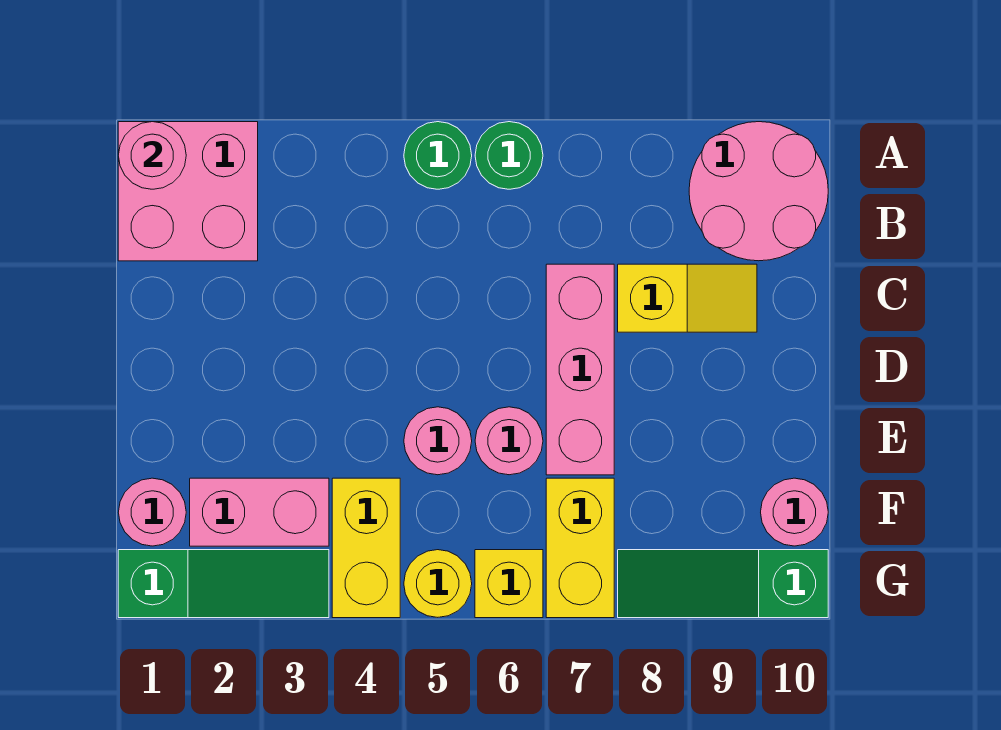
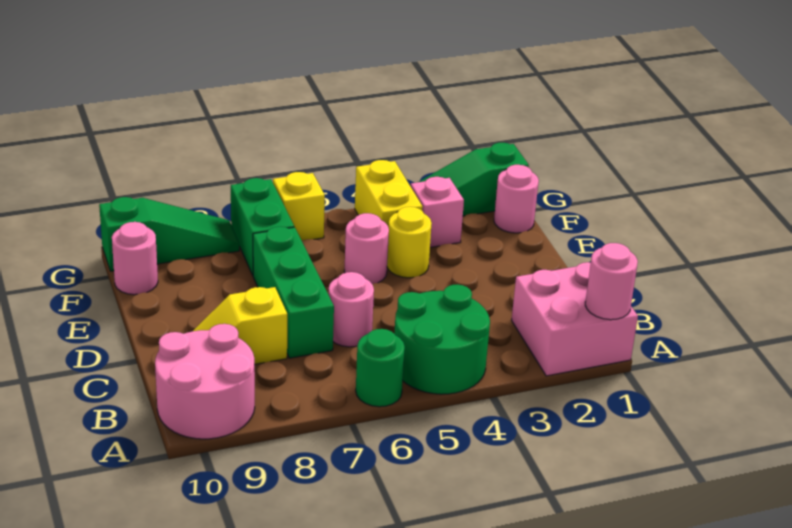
green 1x1 round brick [404,122,472,189] -> green 2x2 round brick [394,284,490,394]
pink 1x3 brick [546,264,614,475] -> green 1x3 brick [253,227,334,358]
pink 1x1 round brick [475,407,543,475] -> pink 1x1 round brick moved to [328,272,374,347]
pink 1x2 brick [190,478,329,546] -> pink 1x1 brick [411,177,464,247]
yellow 1x2 brick [546,478,614,618] -> green 1x2 brick [231,178,294,275]
yellow 1x1 round brick [404,550,472,617] -> yellow 1x1 round brick moved to [387,207,432,278]

